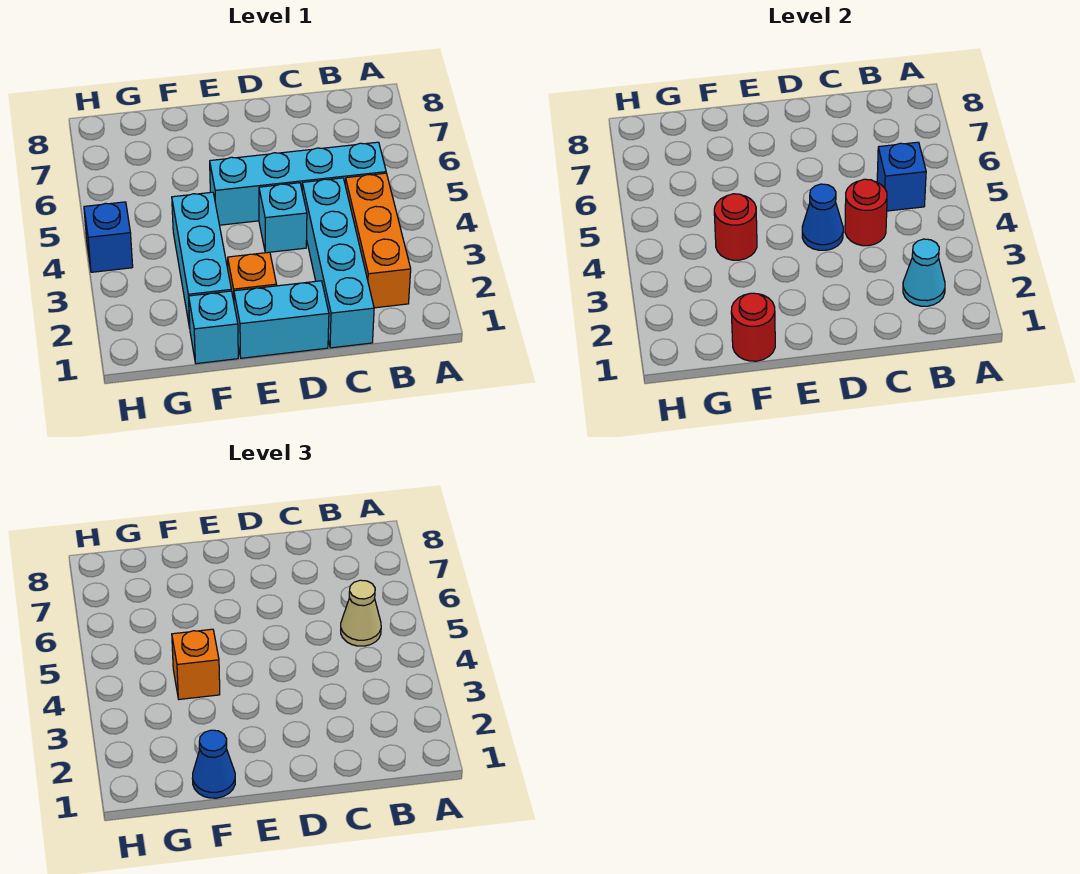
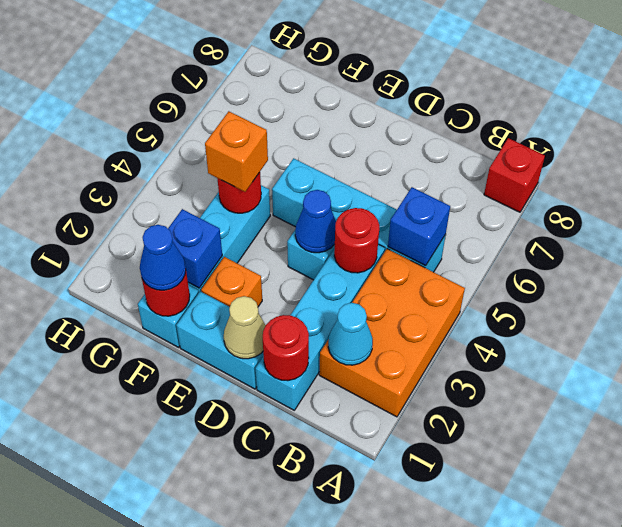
none -> red 1x1 brick [484,138,545,212]
orange 1x3 brick [345,173,411,308] -> orange 2x3 brick [319,249,465,417]
tan 1x1 cone [341,580,381,646] -> tan 1x1 cone moved to [224,296,266,359]
none -> red 1x1 round brick [263,315,309,381]
blue 1x1 brick [84,202,133,272] -> blue 1x1 brick moved to [168,209,222,288]

